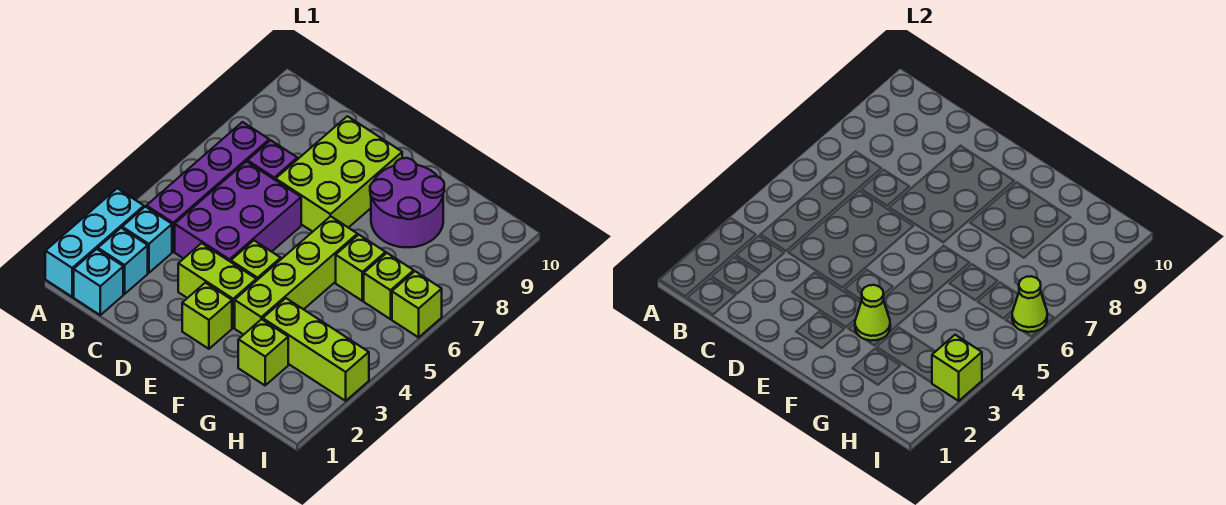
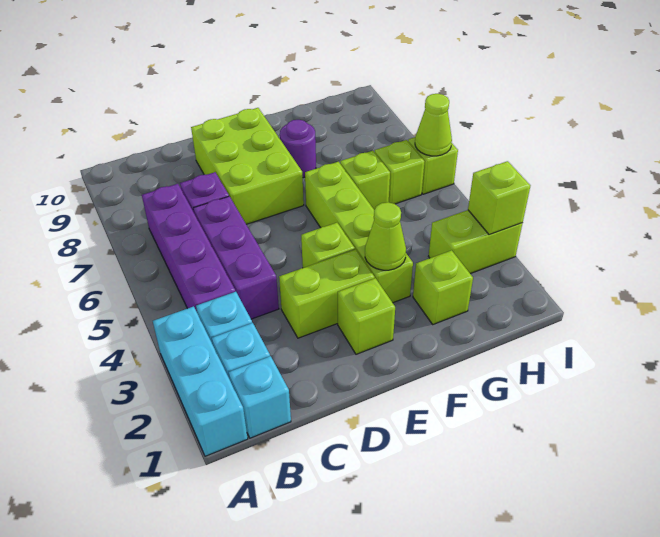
purple 2x3 brick [175,161,301,262] -> purple 1x3 brick [193,196,279,319]
purple 2x2 round brick [370,158,444,247] -> purple 1x1 round brick [280,120,316,178]
lime 1x3 brick [263,298,369,401] -> lime 1x2 brick [428,210,523,274]

